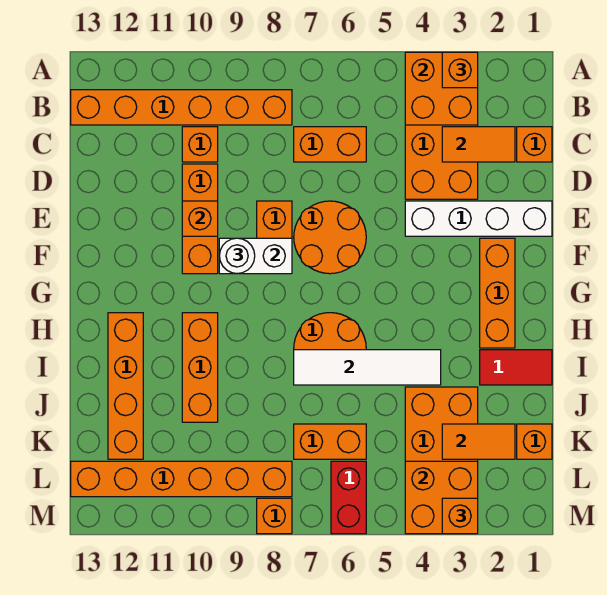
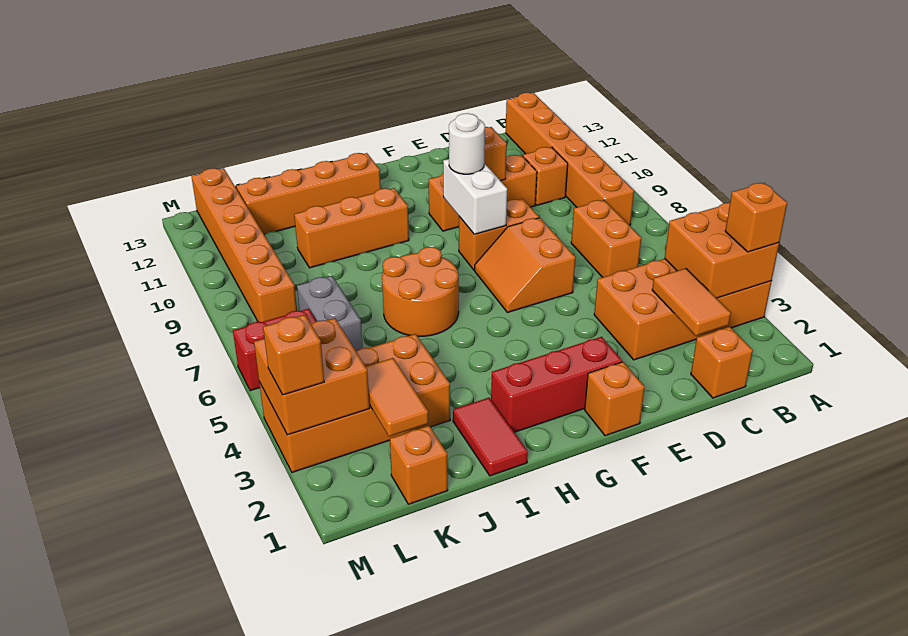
white 1x4 brick [405,201,552,236] -> none
orange 2x2 round brick [294,201,366,274] -> orange 2x2 slope [475,218,576,312]
orange 1x3 brick [480,238,515,348] -> red 1x3 brick [491,337,622,432]
white 1x4 tile [294,350,441,385] -> none
orange 1x2 brick [294,424,366,459] -> grey 1x2 brick [297,276,363,351]
orange 1x1 brick [257,498,292,534] -> orange 1x1 brick moved to [585,362,645,436]

